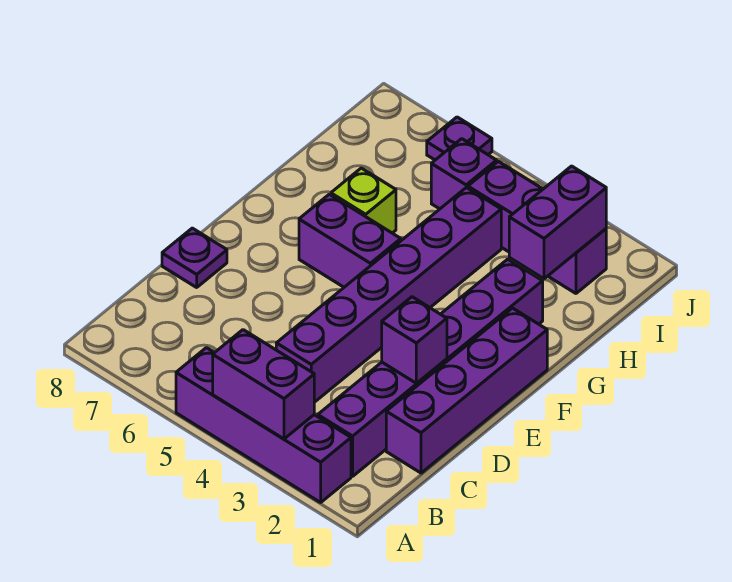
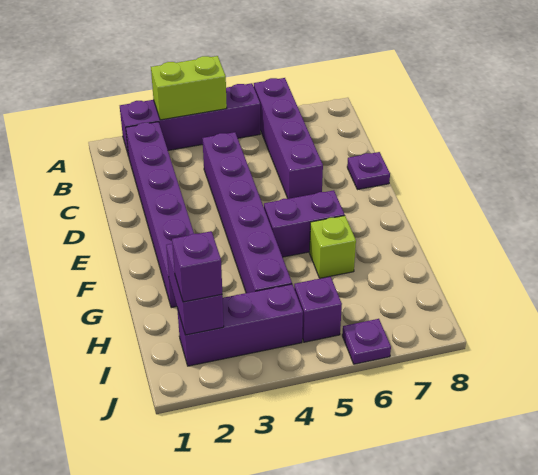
purple 1x2 brick [213,330,314,439] -> lime 1x2 brick [151,56,227,120]
purple 1x4 brick [386,308,547,473] -> purple 1x4 brick moved to [254,78,323,199]
purple 1x1 brick [382,297,447,383] -> purple 1x1 brick moved to [172,231,222,302]

